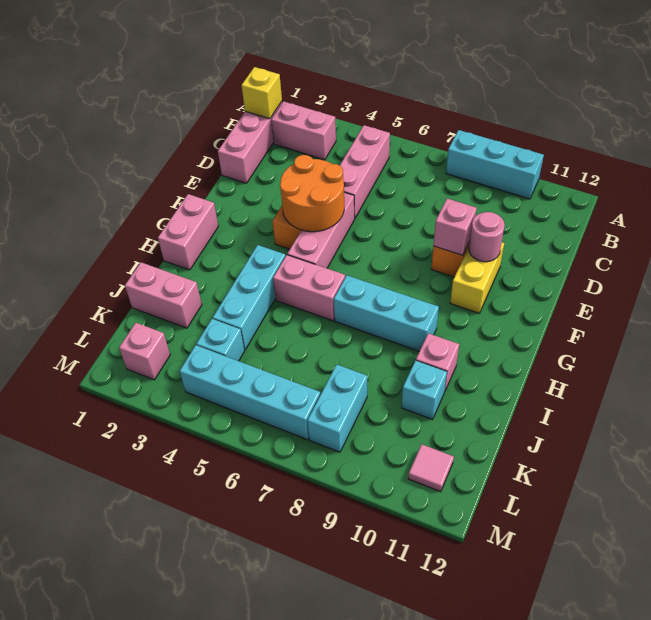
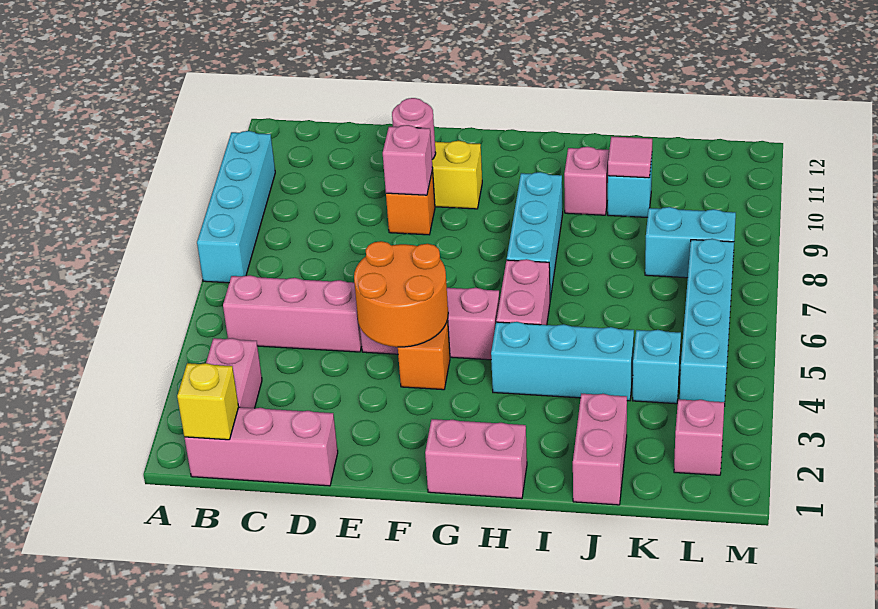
cyan 1x3 brick [446,130,544,199] -> cyan 1x4 brick [197,131,275,283]
pink 1x1 tile [408,444,454,492] -> pink 1x1 tile moved to [608,136,652,178]

